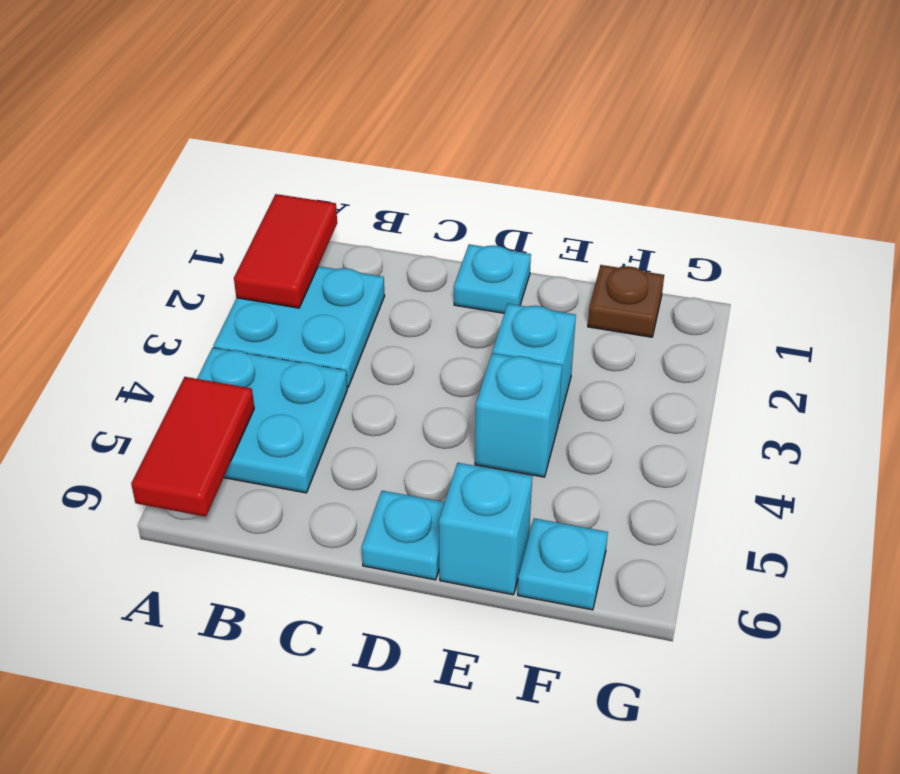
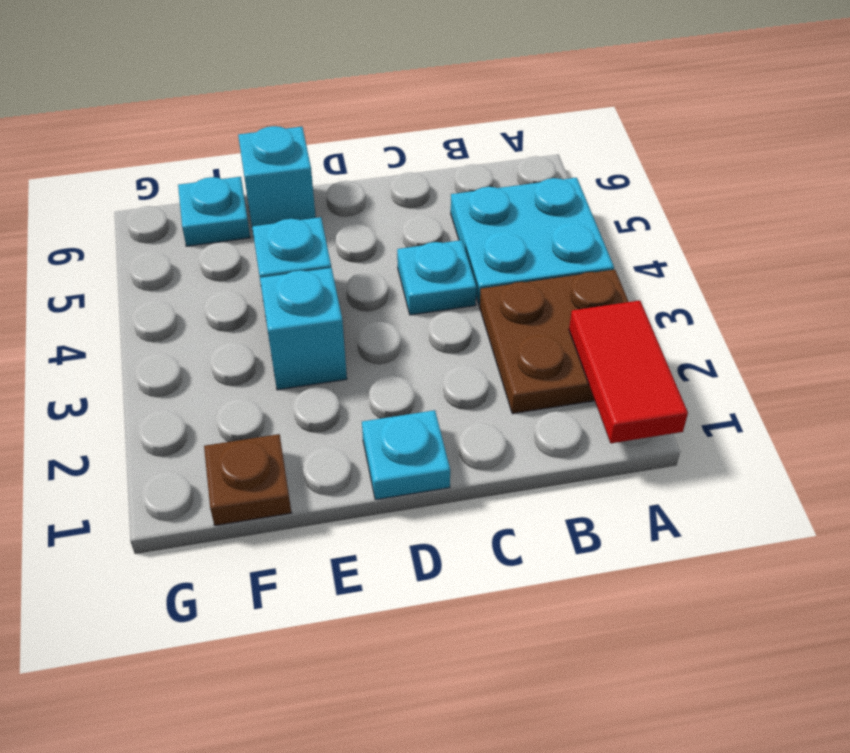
cyan 2x2 plate [214,266,385,387] -> brown 2x2 plate [480,270,628,414]
red 1x2 tile [131,377,254,517] -> none
cyan 1x1 plate [362,491,445,580] -> cyan 1x1 plate moved to [397,240,476,315]

